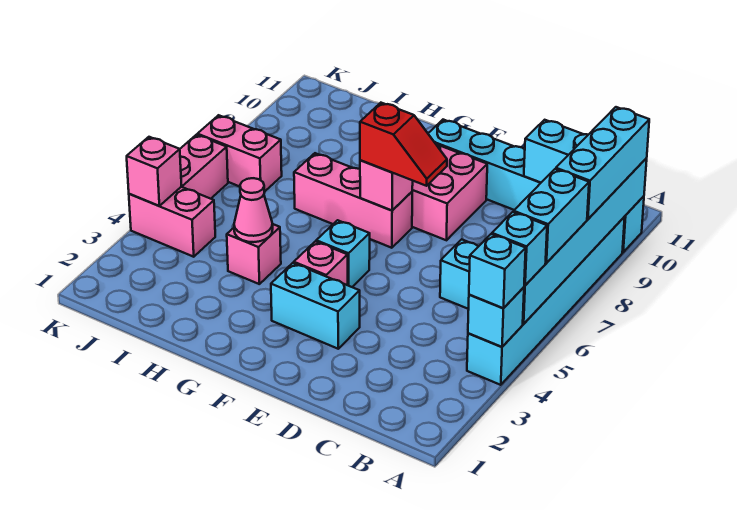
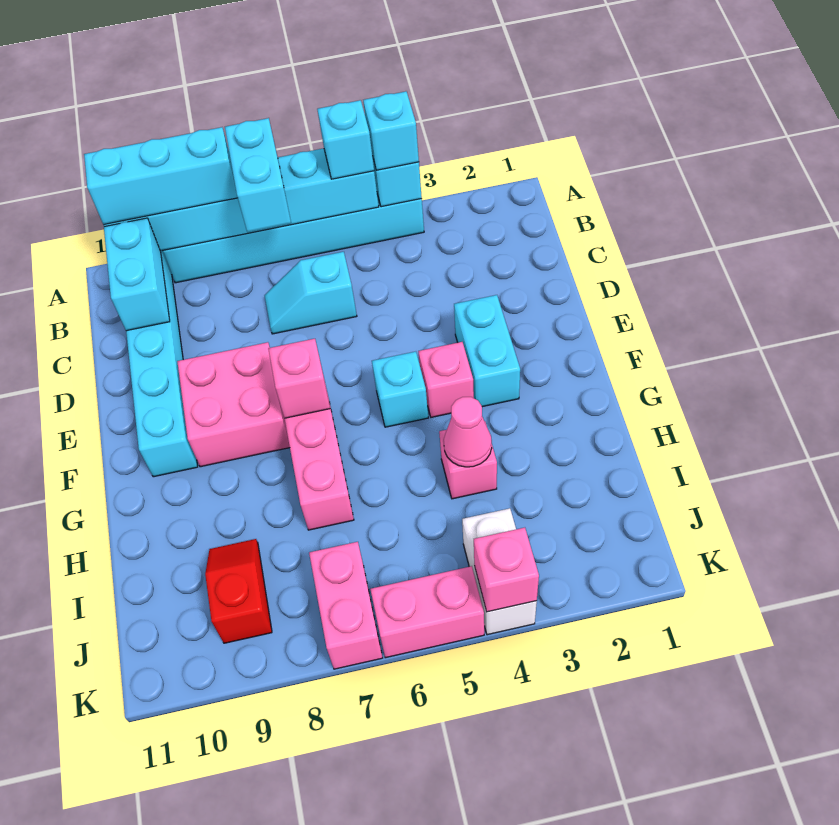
cyan 1x2 brick [514,169,589,263] -> cyan 1x2 brick turned to [225,118,291,232]
red 1x2 slope [360,103,447,186] -> red 1x2 slope moved to [205,539,272,643]
pink 1x2 brick [129,187,215,257] -> white 1x2 brick [462,508,537,635]

